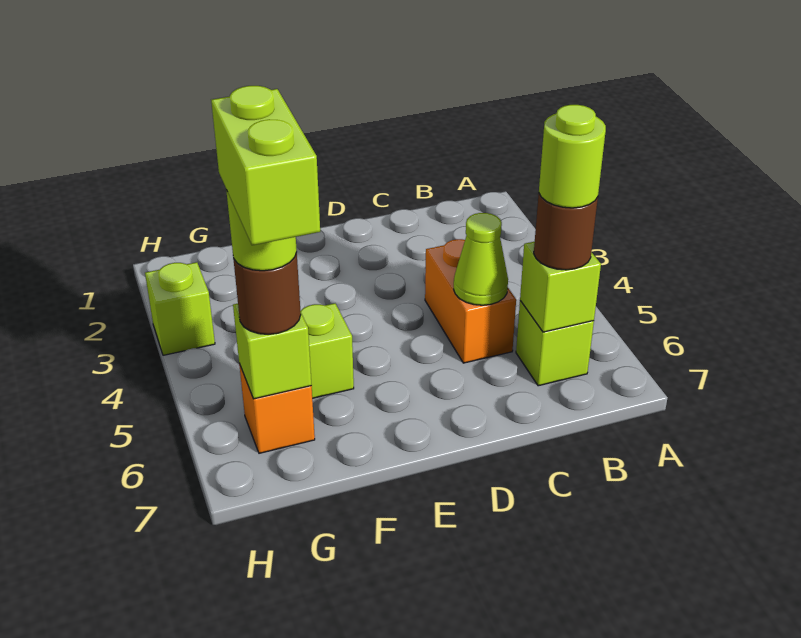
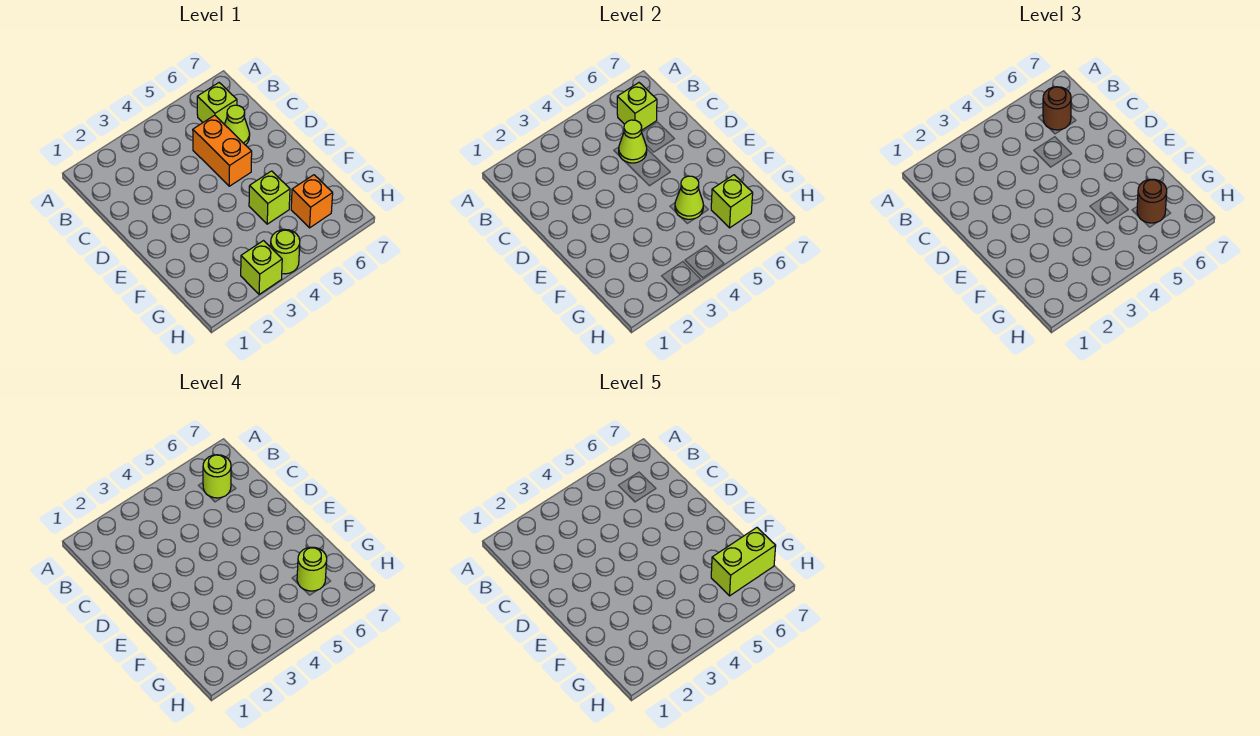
orange 1x2 brick [425,239,516,363] -> orange 1x2 brick turned to [193,115,252,186]
none -> lime 1x1 cone [224,105,250,145]
none -> lime 1x1 cone [675,176,703,219]
none -> lime 1x1 round brick [271,229,300,274]

